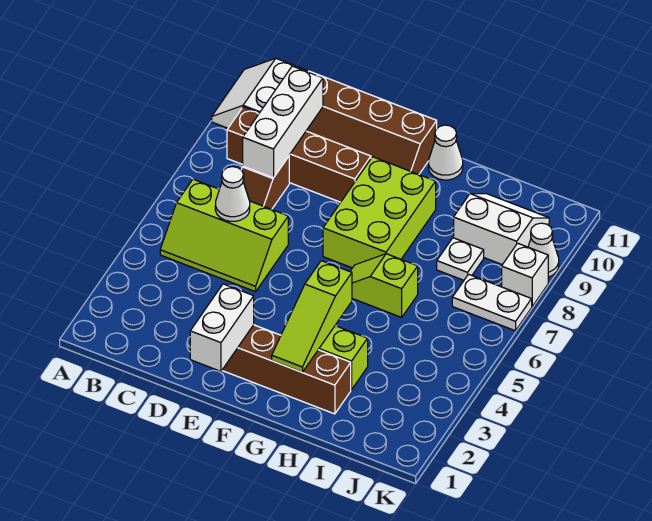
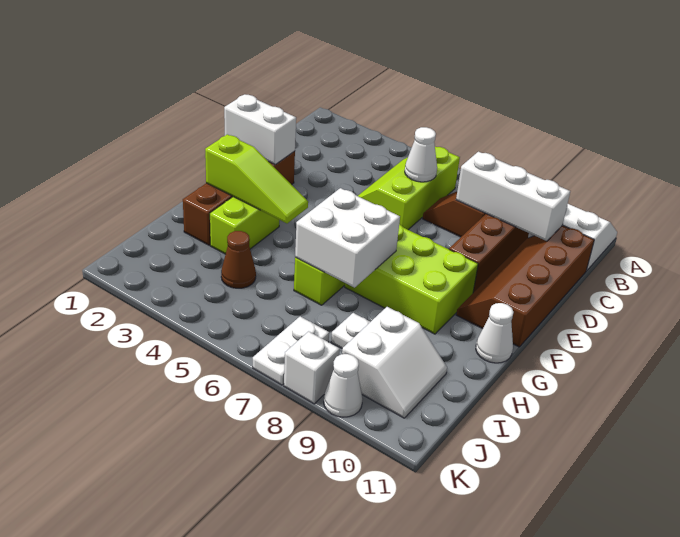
lime 1x3 slope [272,261,352,372] -> lime 1x3 slope turned to [205,134,308,223]
none -> white 2x2 brick [295,188,400,288]
none -> brown 1x1 cone [221,231,256,288]

